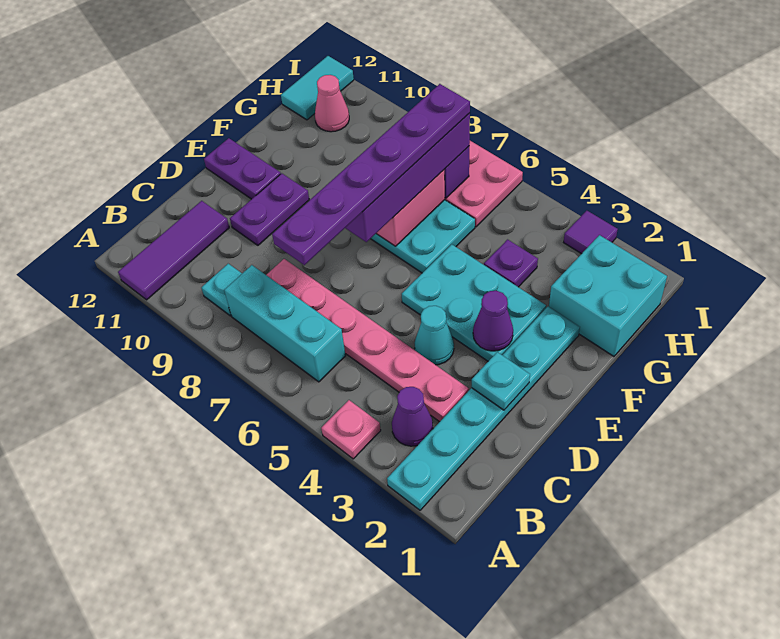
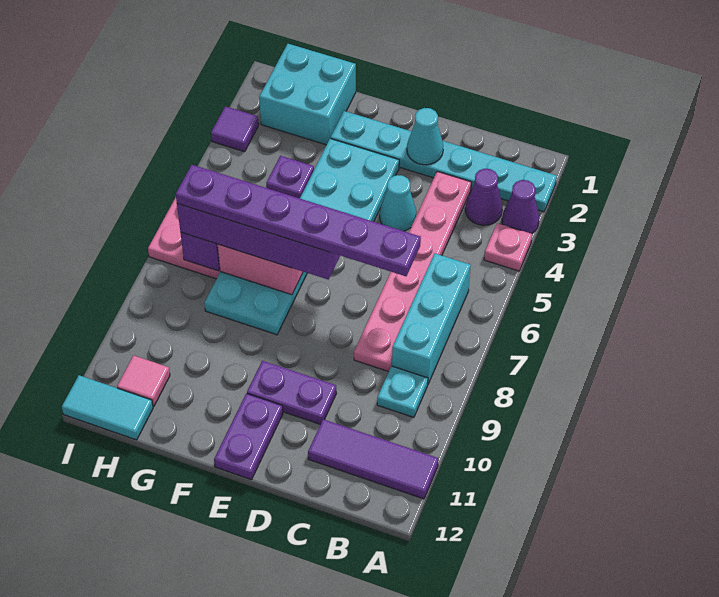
cyan 1x1 plate [471,352,530,410] -> cyan 1x1 cone [407,108,443,165]
purple 1x1 cone [473,291,513,351] -> purple 1x1 cone moved to [502,180,539,234]
pink 1x1 cone [315,75,349,132] -> pink 1x1 tile [117,355,170,406]

